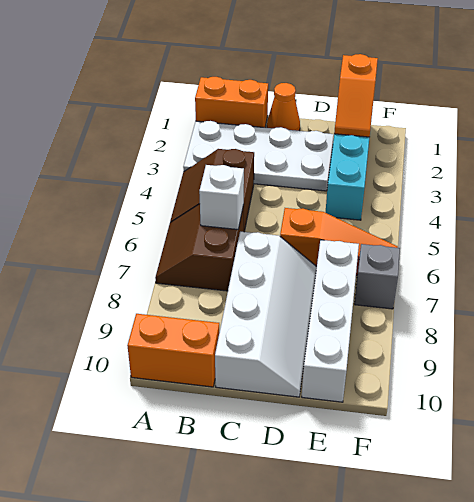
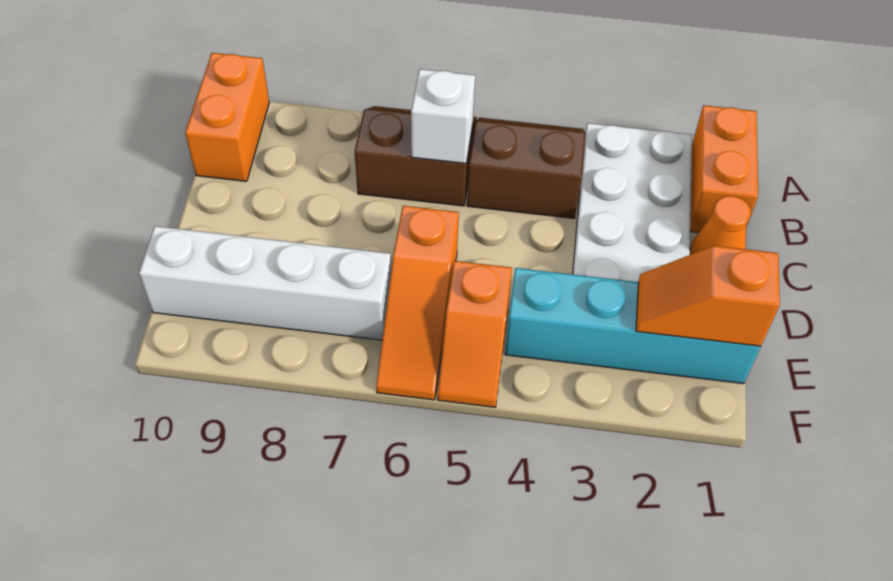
white 2x4 slope [215,232,316,397] -> none
none -> orange 1x2 slope [438,261,512,407]
grey 1x1 brick [355,244,400,309] -> none

